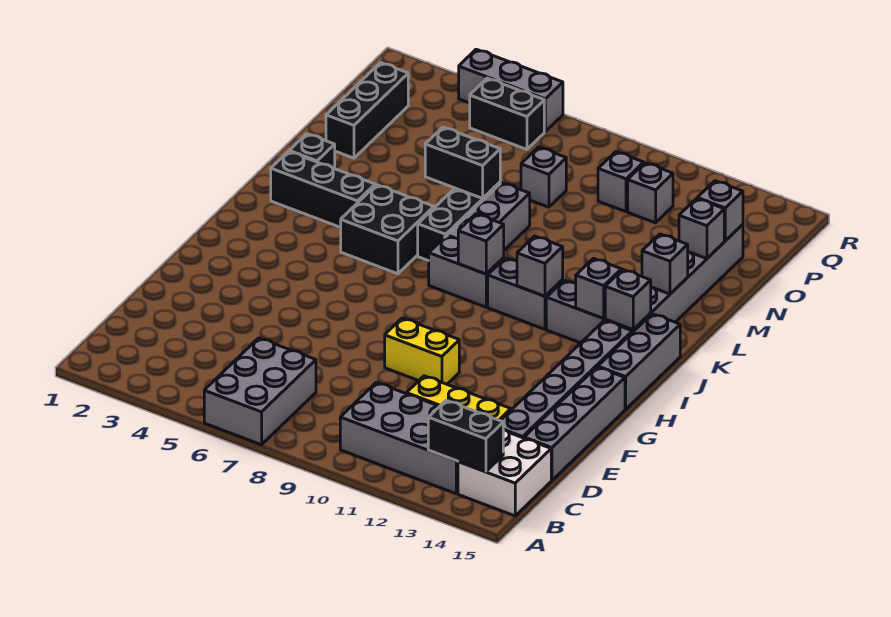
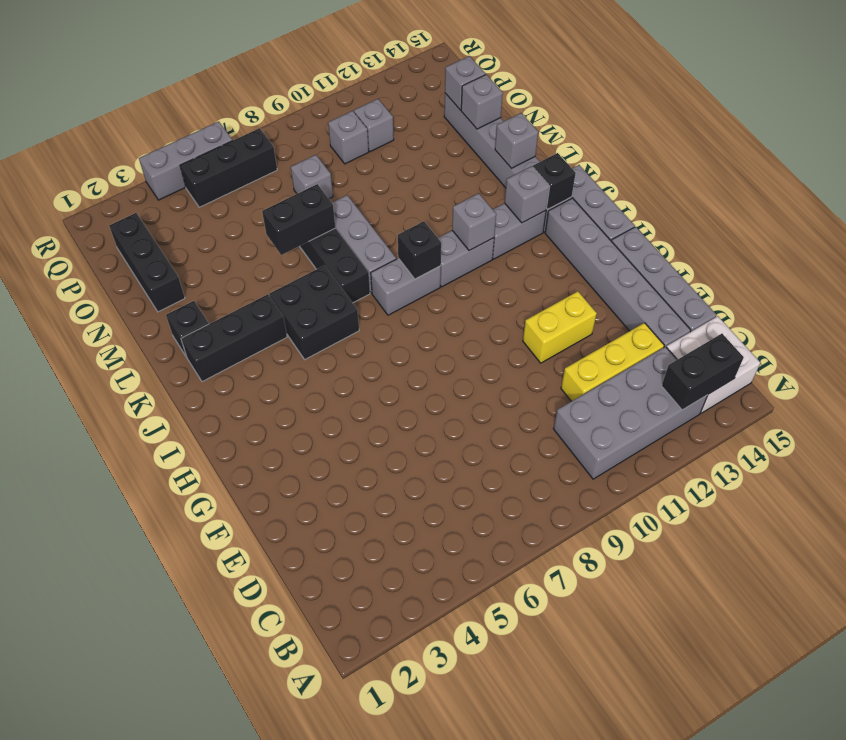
grey 2x3 brick [204,338,316,445] -> none
yellow 1x2 brick [385,318,459,384] -> yellow 1x2 brick moved to [523,291,597,363]
grey 1x1 brick [458,214,504,274] -> black 1x1 brick [398,221,441,279]
grey 1x1 brick [605,270,651,330] -> black 1x1 brick [533,153,576,210]
black 1x2 brick [470,78,544,149] -> black 1x3 brick [180,128,277,207]

